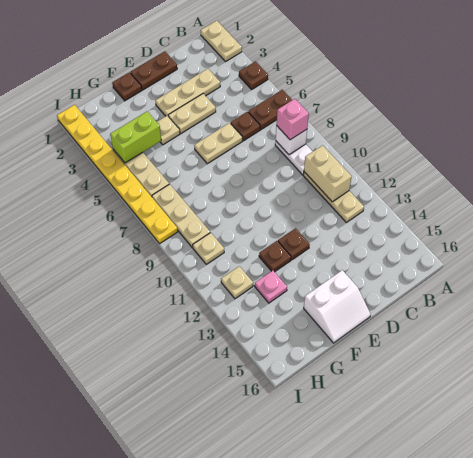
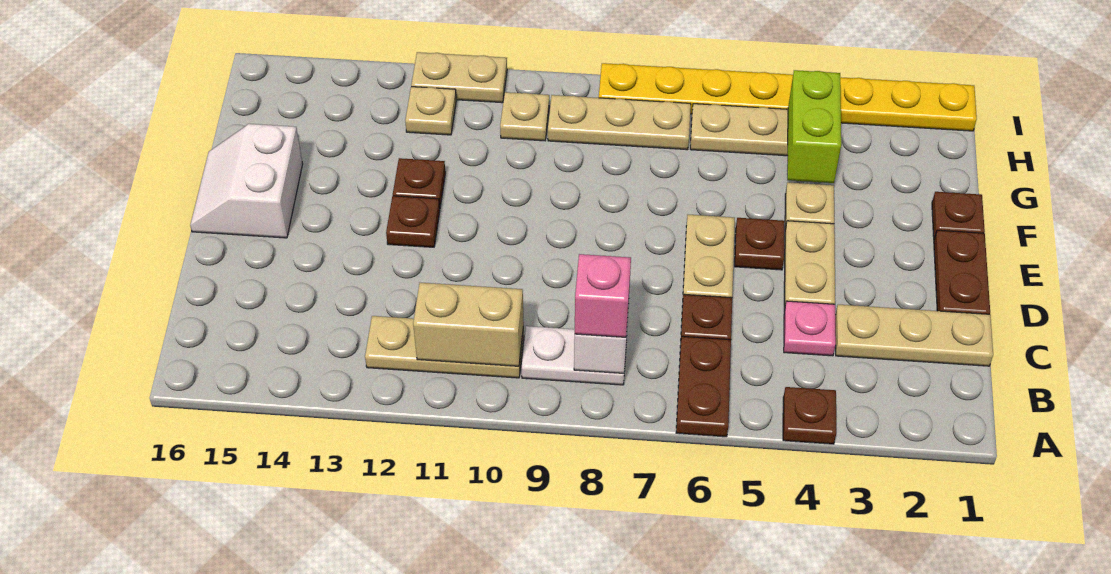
tan 1x2 plate [201,21,242,61] -> tan 1x2 plate moved to [411,52,507,103]
tan 1x3 plate [155,69,220,116] -> tan 1x3 plate turned to [835,305,993,366]
none -> brown 1x1 plate [735,218,785,270]
pink 1x1 plate [255,271,287,303] -> pink 1x1 plate moved to [784,301,836,356]

